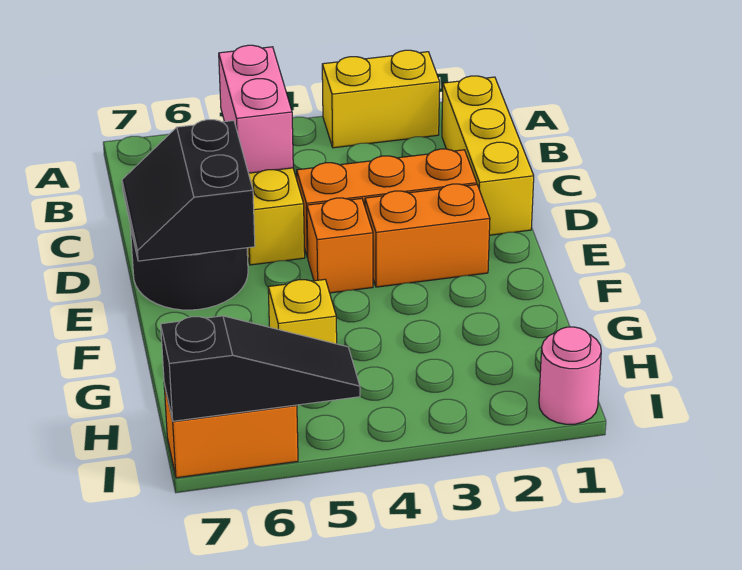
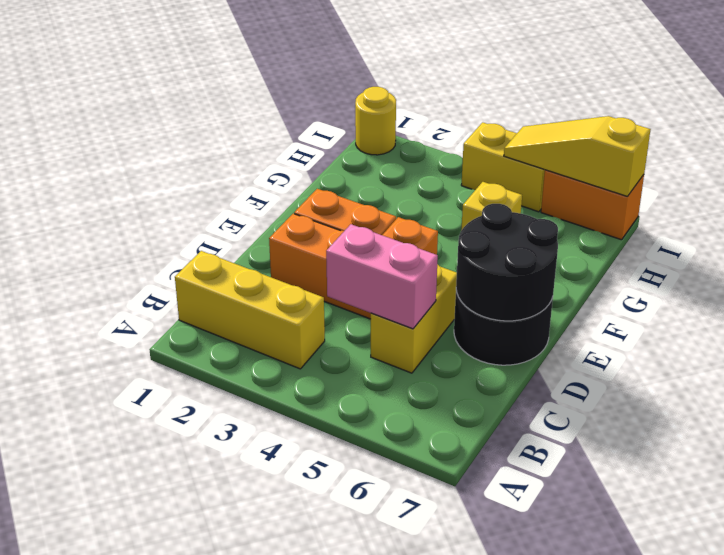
yellow 1x2 brick [322,50,440,148] -> yellow 1x2 brick moved to [461,122,545,212]
yellow 1x3 brick [442,76,534,235] -> yellow 1x3 brick turned to [175,251,325,369]
pink 1x2 brick [219,45,293,173] -> pink 1x2 brick turned to [326,224,438,329]
black 2x2 slope [122,120,255,261] -> black 2x2 round brick [456,204,558,321]
pink 1x1 round brick [539,327,601,424] -> yellow 1x1 round brick [355,87,396,155]
black 1x3 slope [161,316,360,421] -> yellow 1x3 slope [504,116,651,197]

